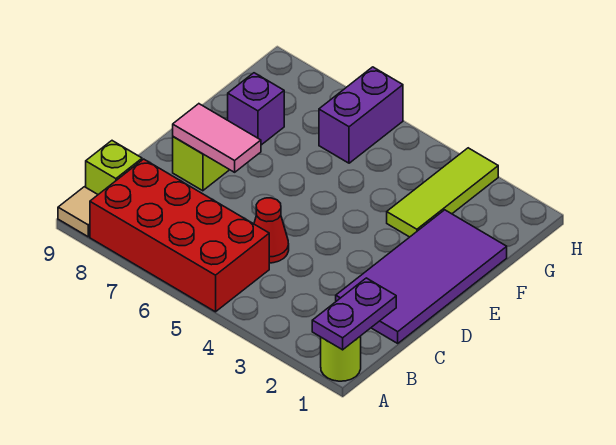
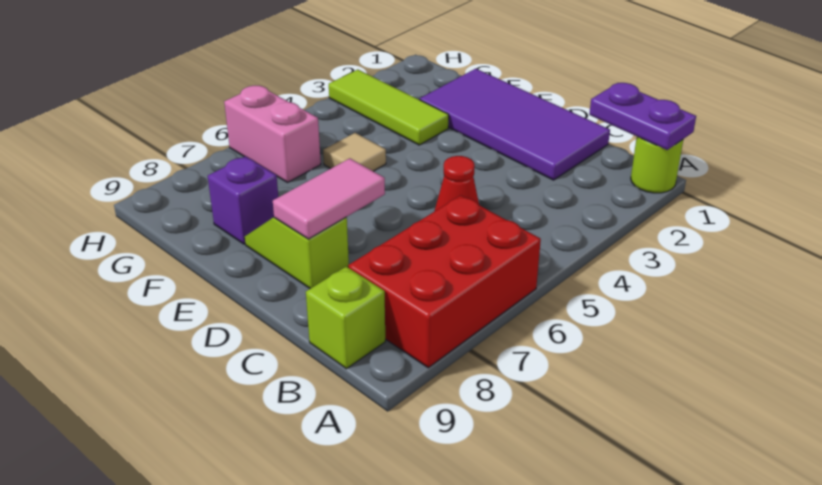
red 2x4 brick [90,159,269,312] -> red 2x3 brick [348,195,541,368]
tan 1x1 tile [58,187,98,237] -> tan 1x1 tile moved to [323,133,386,171]
purple 1x2 brick [319,67,403,163] -> pink 1x2 brick [224,86,321,182]

